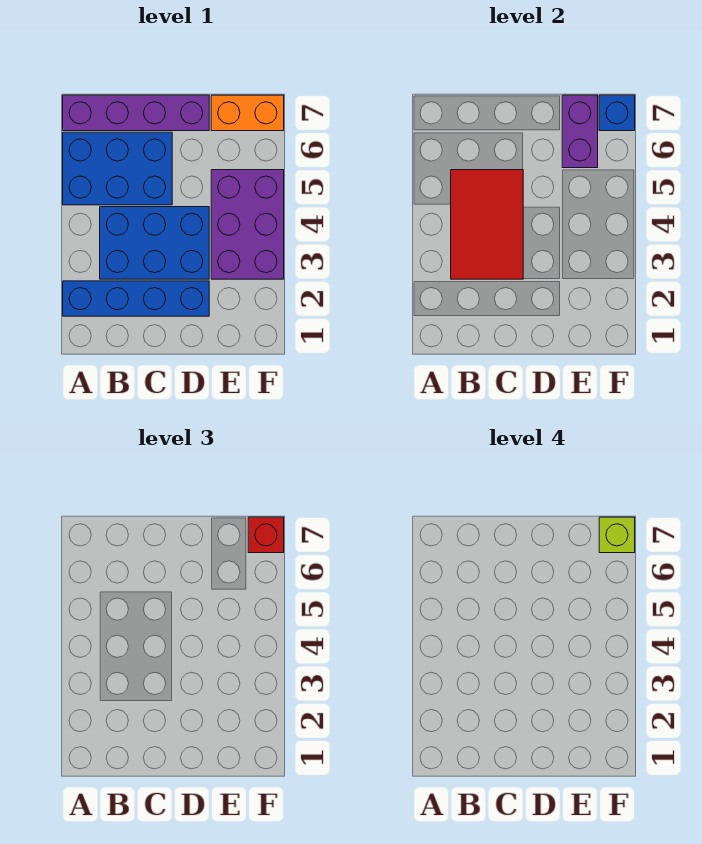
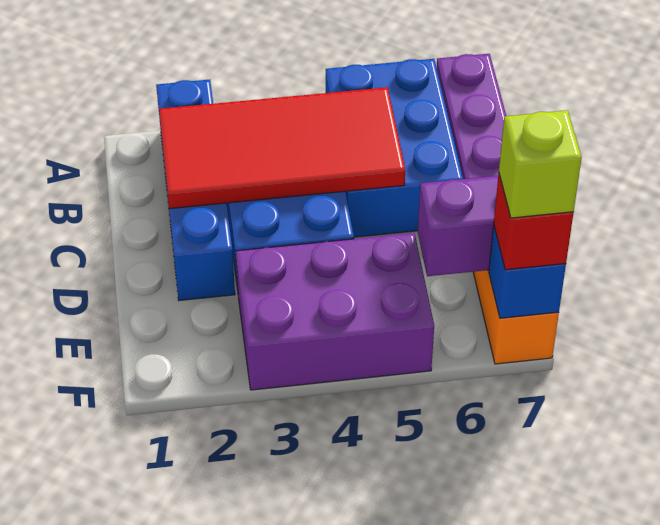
red 2x3 tile [451,170,523,279] -> red 2x4 tile [159,87,405,209]

